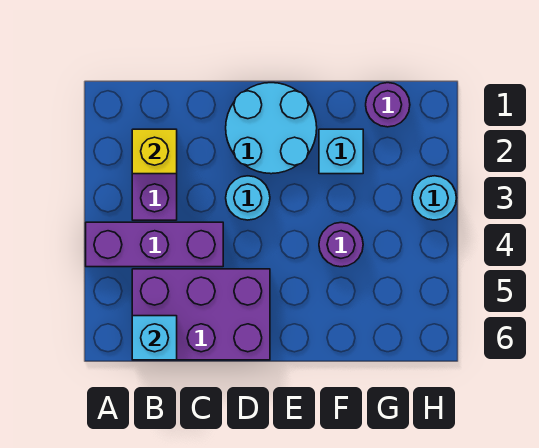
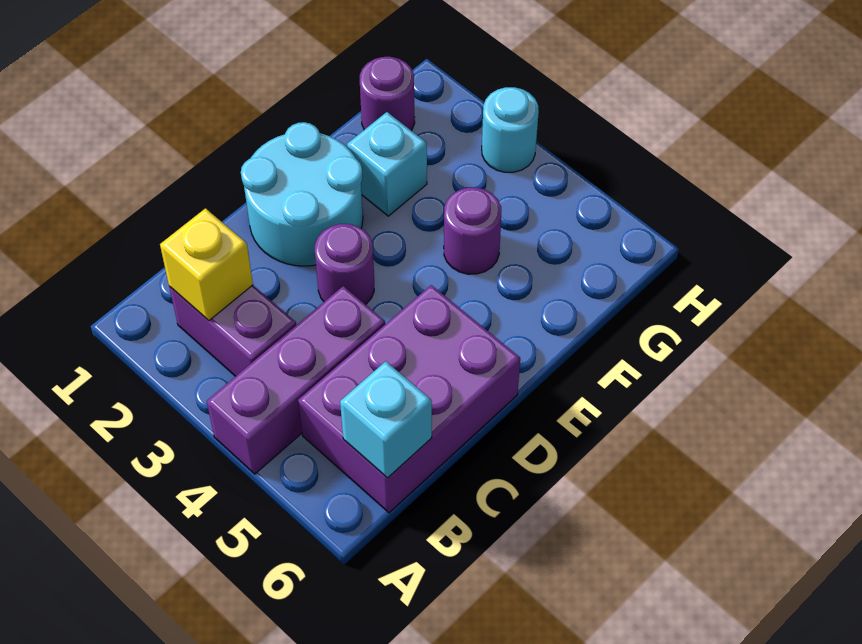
cyan 1x1 round brick [226,176,270,220] -> purple 1x1 round brick [315,224,374,305]

